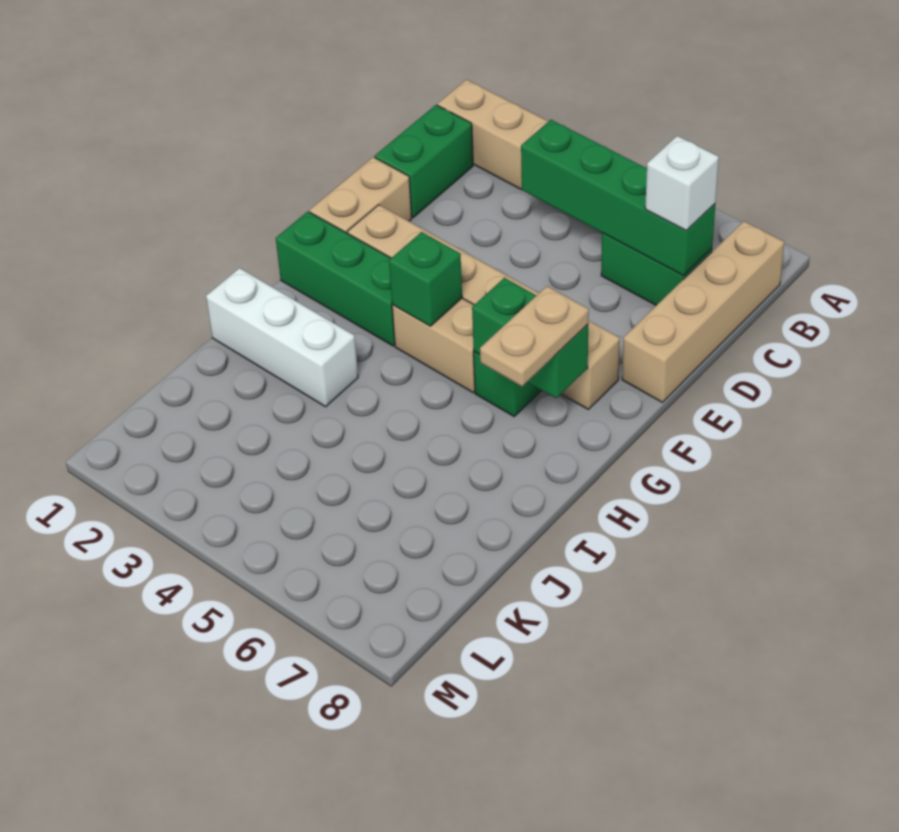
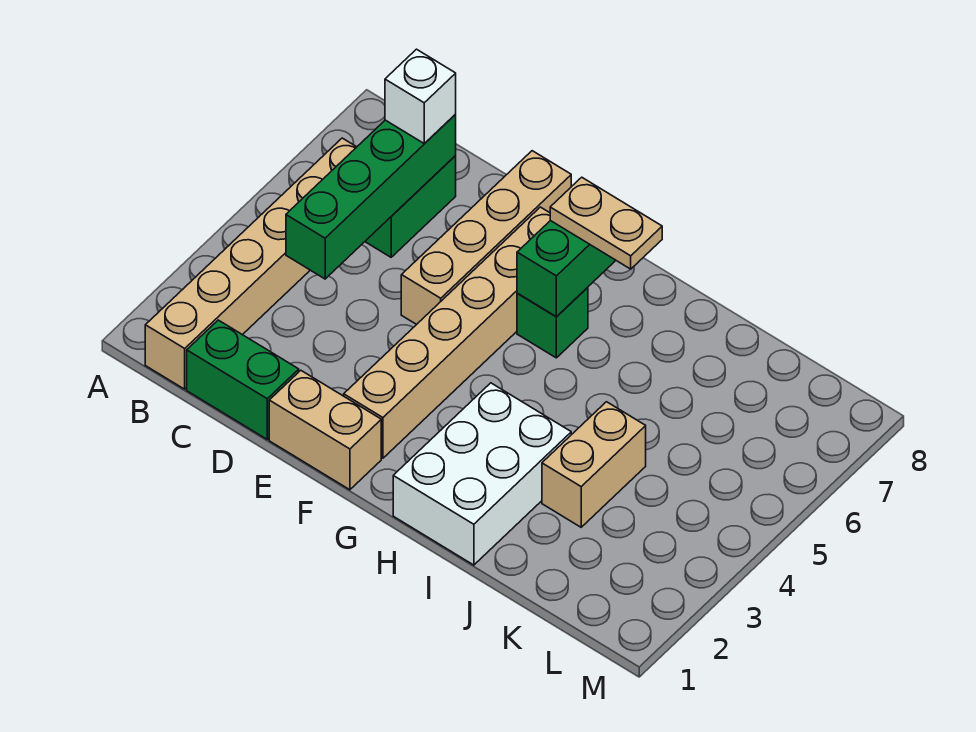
tan 1x4 brick [622,221,784,402] -> tan 1x4 brick turned to [401,151,571,325]
green 1x3 brick [276,211,395,346] -> none
tan 1x2 brick [392,298,475,393] -> tan 1x2 brick moved to [542,402,646,527]
green 1x1 brick [389,232,462,326] -> none
white 1x3 brick [206,268,358,407] -> white 2x3 brick [393,383,571,565]

